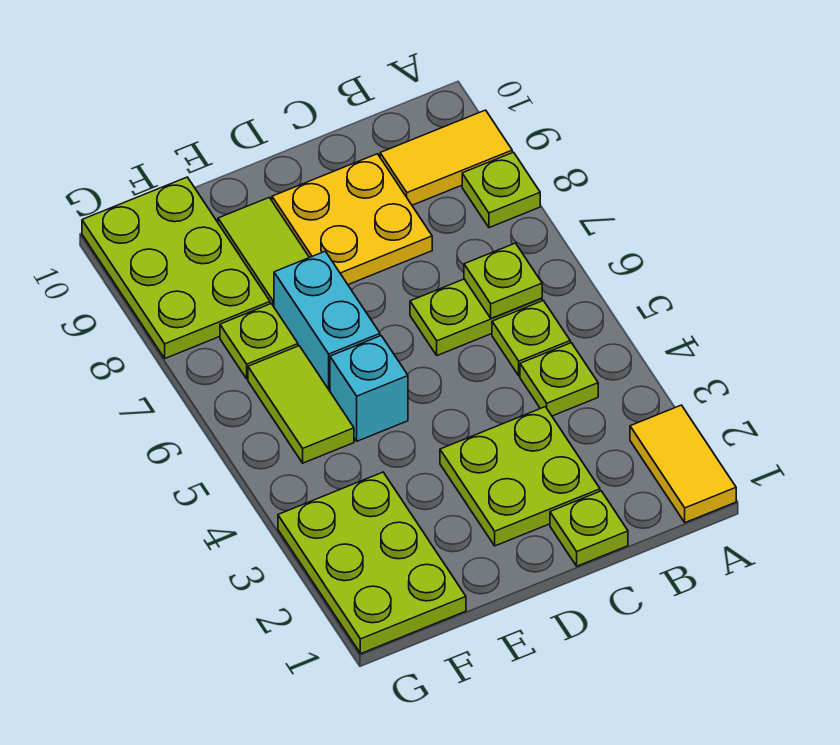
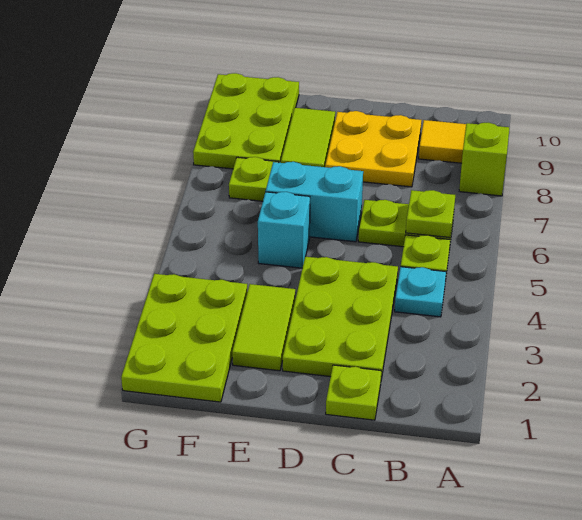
yellow 1x2 tile [630,405,736,523] -> none
lime 1x1 plate [462,152,540,228] -> lime 1x1 brick [459,123,510,196]
lime 1x1 plate [520,343,598,416] -> cyan 1x1 plate [395,267,446,317]
lime 2x2 plate [440,407,600,546] -> lime 2x3 plate [283,257,398,379]
cyan 1x2 brick [274,251,380,391] -> cyan 1x2 brick turned to [266,162,363,242]
lime 1x2 tile [248,346,354,463] -> lime 1x2 tile moved to [232,284,295,371]

